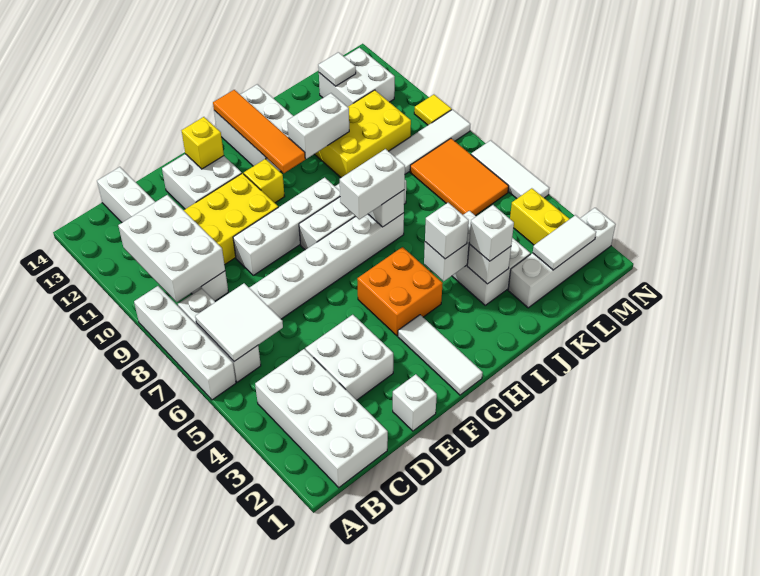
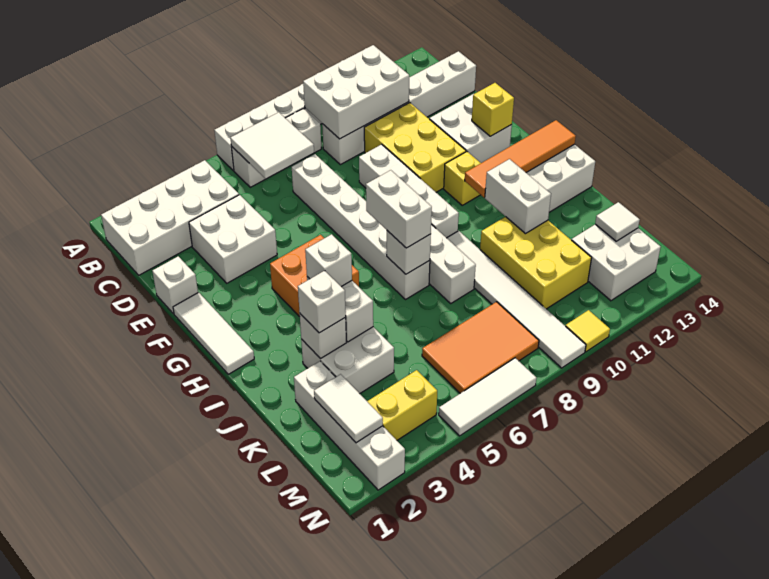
white 1x3 tile [398,315,483,395] -> white 1x3 tile turned to [173,292,254,374]

